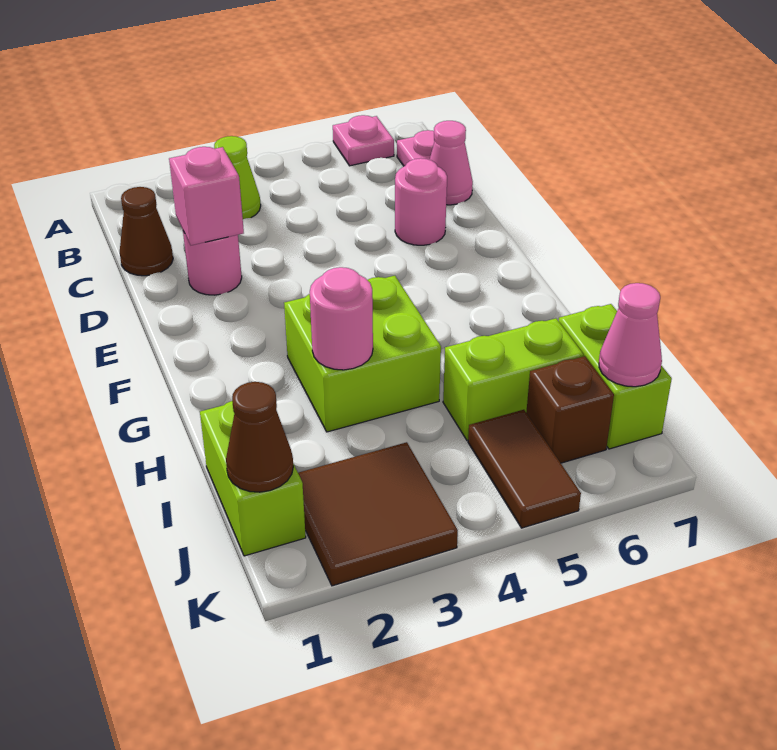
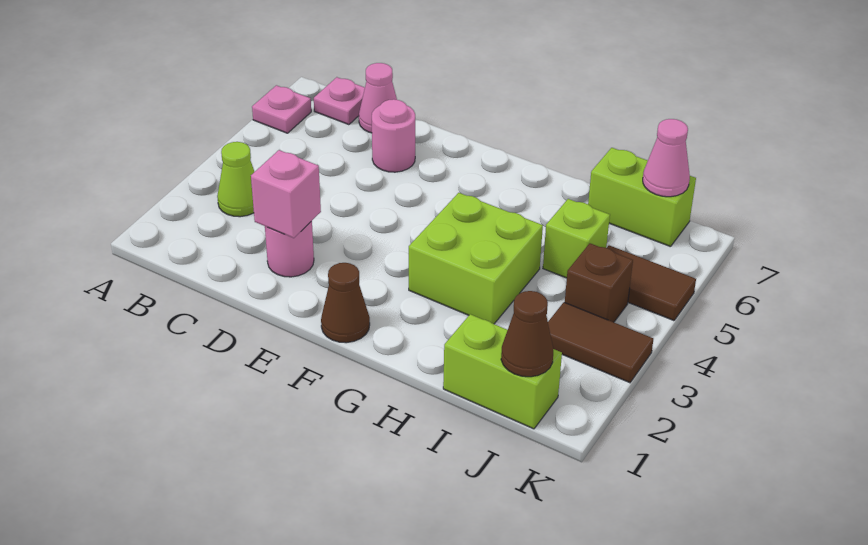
brown 1x1 cone [120,187,173,276] -> brown 1x1 cone moved to [321,263,370,343]
pink 1x1 round brick [310,267,373,370] -> none
lime 1x2 brick [443,318,584,440] -> lime 1x1 brick [543,199,610,278]
brown 2x2 tile [298,442,458,586] -> brown 1x2 tile [548,302,653,383]
brown 1x1 brick [526,356,614,463] -> brown 1x1 brick moved to [565,243,633,322]

